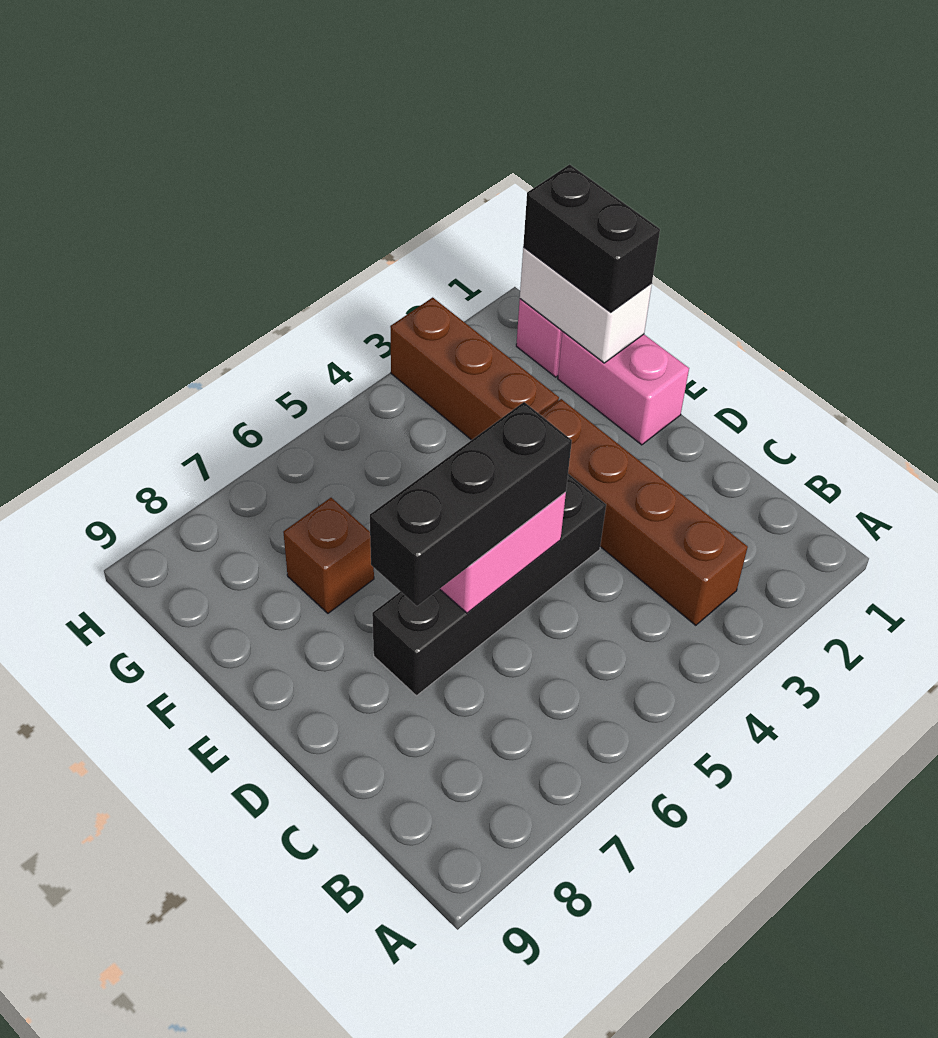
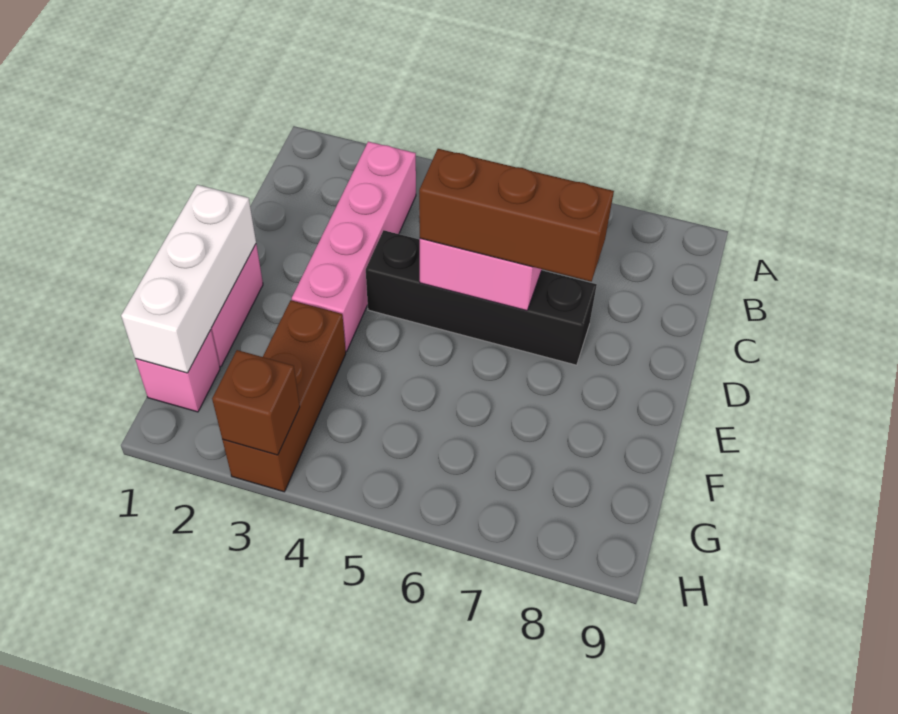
brown 1x4 brick [540,399,748,625] -> pink 1x4 brick [292,142,416,352]
black 1x3 brick [370,402,572,606] -> brown 1x3 brick [419,149,614,281]
white 1x2 brick [520,247,652,363] -> white 1x3 brick [121,185,256,373]
black 1x2 brick [523,164,660,312] -> none
brown 1x1 brick [283,498,374,613] -> brown 1x1 brick moved to [212,350,300,455]

